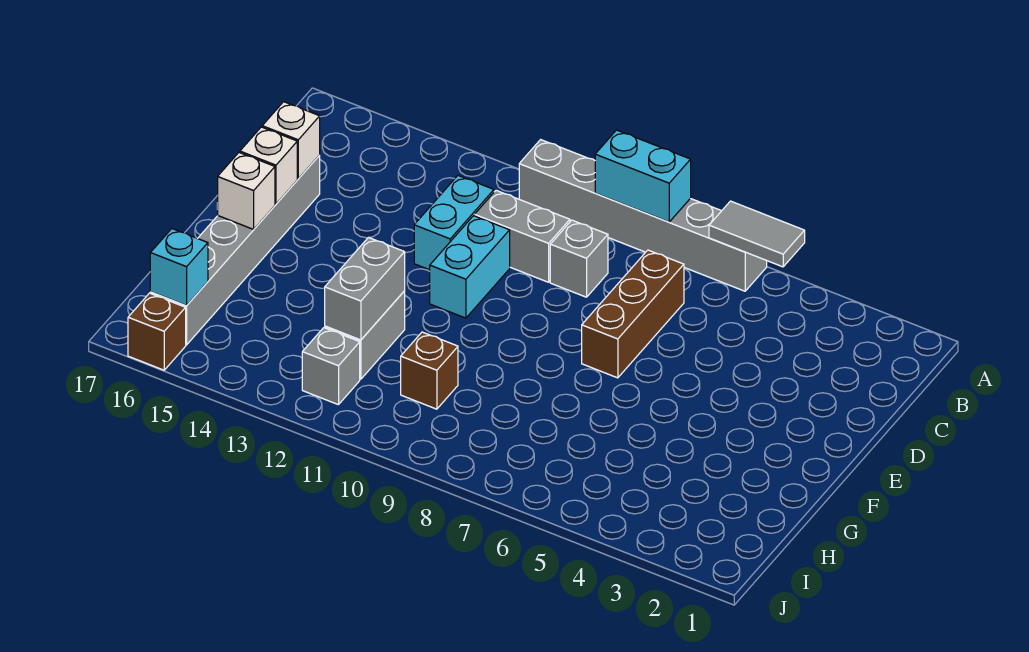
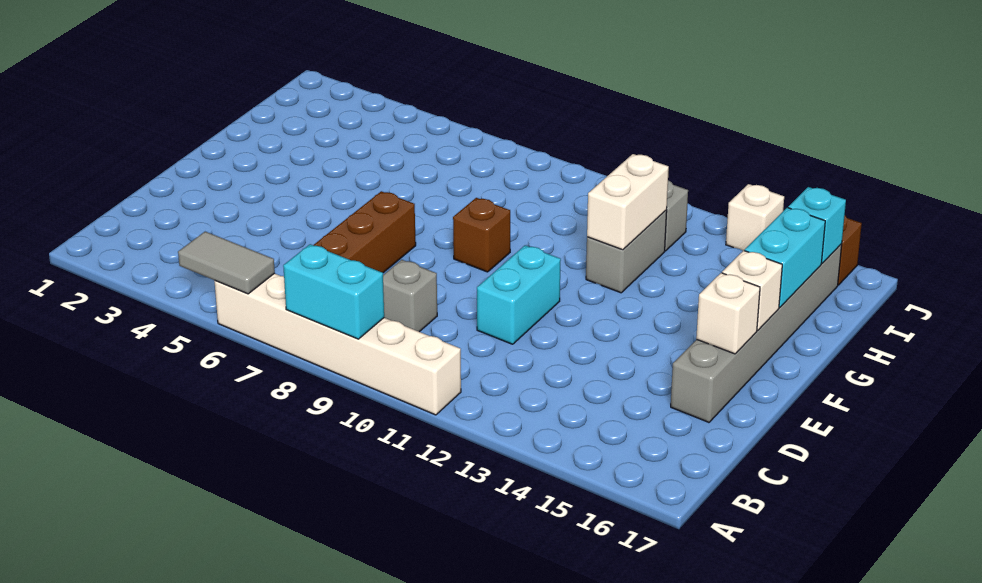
grey 1x6 brick [519,140,767,291] -> white 1x6 brick [214,273,461,415]
grey 1x2 brick [475,190,570,282] -> none
cyan 1x2 brick [414,176,494,270] -> cyan 1x2 brick moved to [745,208,825,308]
white 1x1 brick [262,102,320,179] -> white 1x1 brick moved to [726,184,784,251]
grey 1x2 brick [325,237,405,340] -> white 1x2 brick [587,154,669,250]
brown 1x1 brick [401,332,458,409] -> brown 1x1 brick moved to [453,198,510,272]

